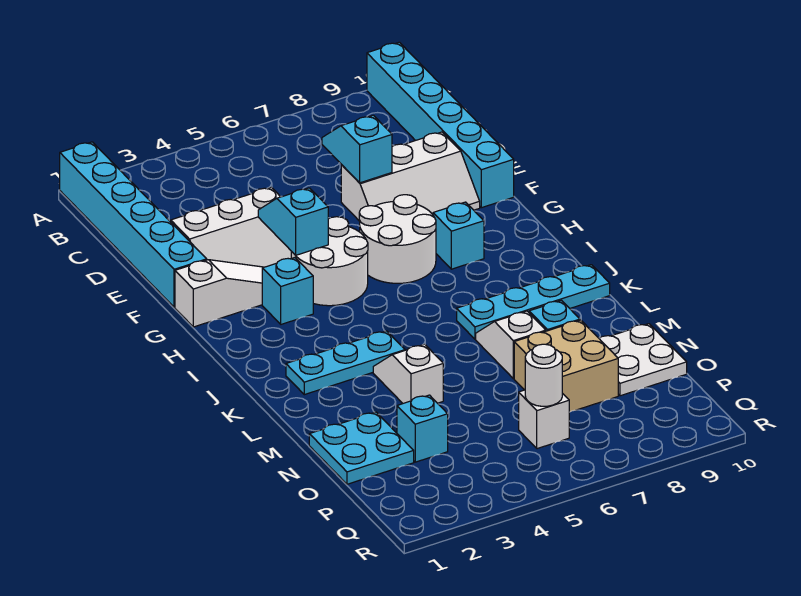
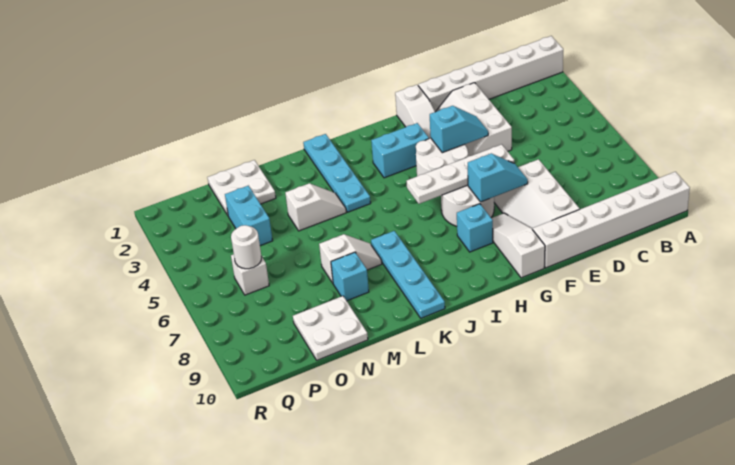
cyan 1x6 brick [60,142,207,307] -> white 1x6 brick [418,36,563,112]
cyan 1x6 brick [367,42,514,208] -> white 1x6 brick [533,172,690,268]
cyan 1x2 slope [322,115,392,183] -> cyan 1x2 slope moved to [468,154,528,202]
none -> white 1x4 plate [406,144,514,204]
none -> white 1x3 slope [491,213,545,278]
cyan 1x1 brick [262,258,313,324] -> cyan 1x2 brick [371,123,429,178]
cyan 1x3 plate [286,331,405,395] -> cyan 1x4 plate [303,134,371,212]
cyan 2x2 plate [309,412,414,484] -> white 2x2 plate [207,160,276,215]
tan 2x2 brick [514,320,618,412] -> none
cyan 1x1 brick [397,395,448,462] -> cyan 1x2 brick [225,186,273,246]

